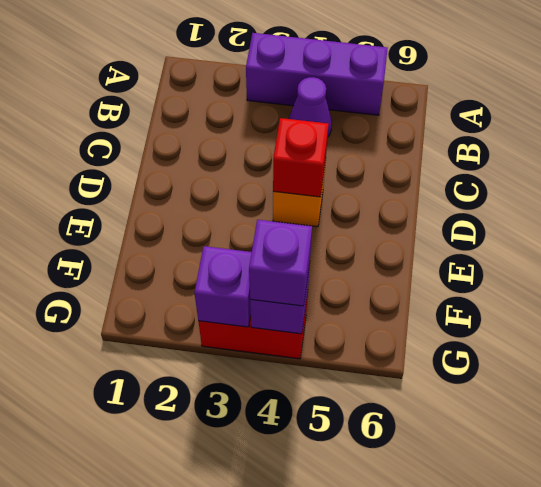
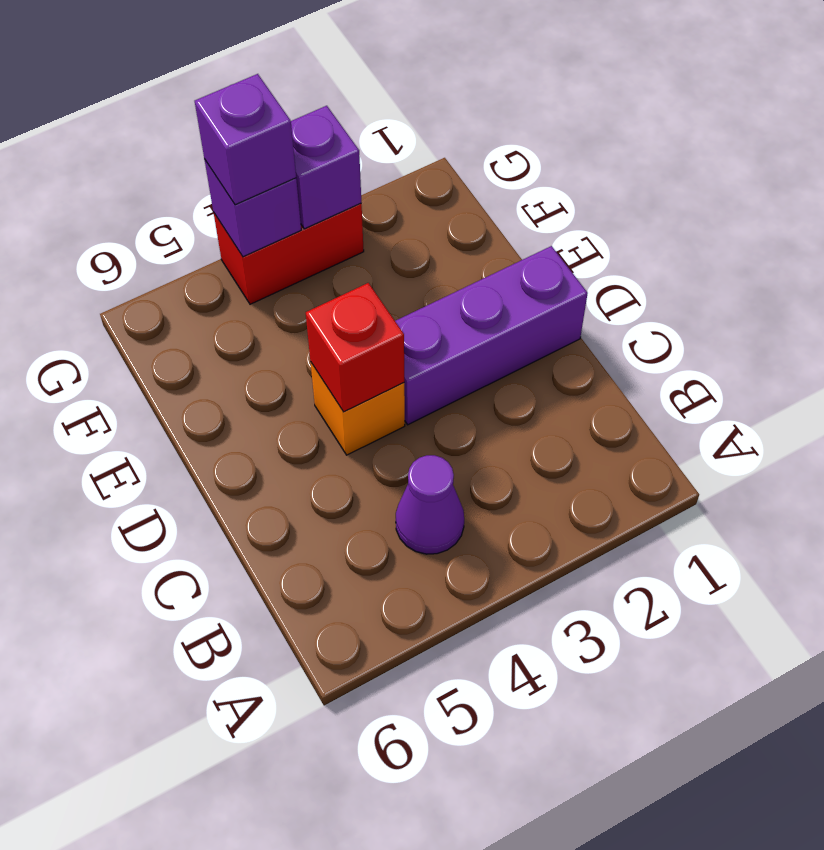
purple 1x3 brick [246,33,388,115] -> purple 1x3 brick moved to [395,246,588,425]

